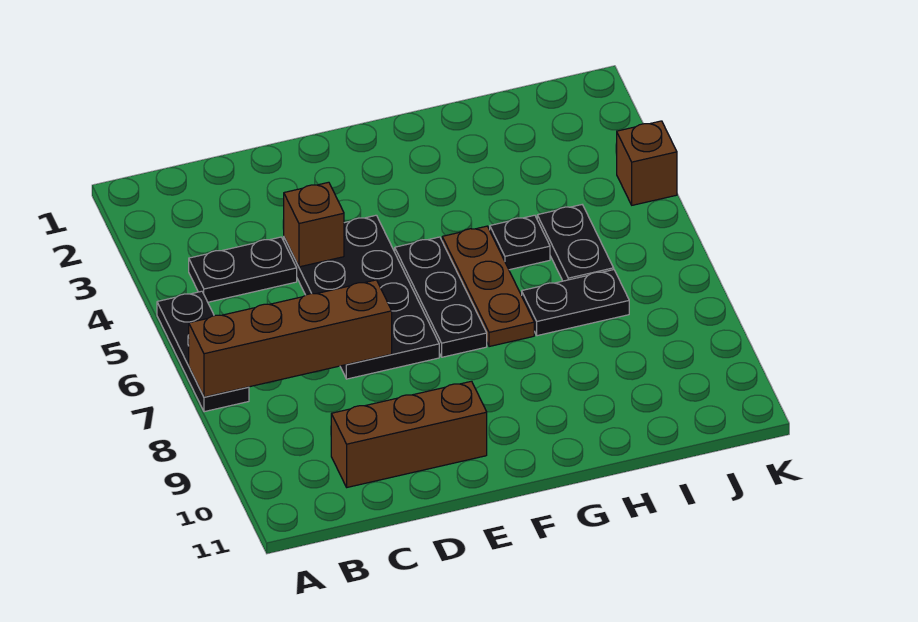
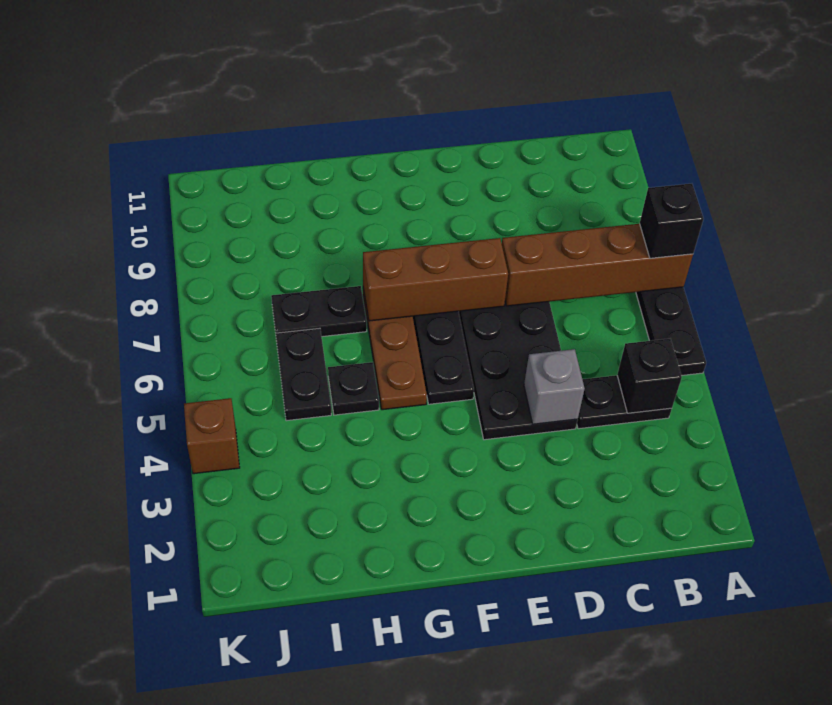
none -> black 1x1 brick [640,184,704,258]
none -> black 1x1 brick [617,339,682,413]
brown 1x3 brick [331,381,487,487] -> brown 1x3 brick moved to [363,238,508,321]
brown 1x1 brick [284,182,344,267] -> grey 1x1 brick [524,349,585,424]

